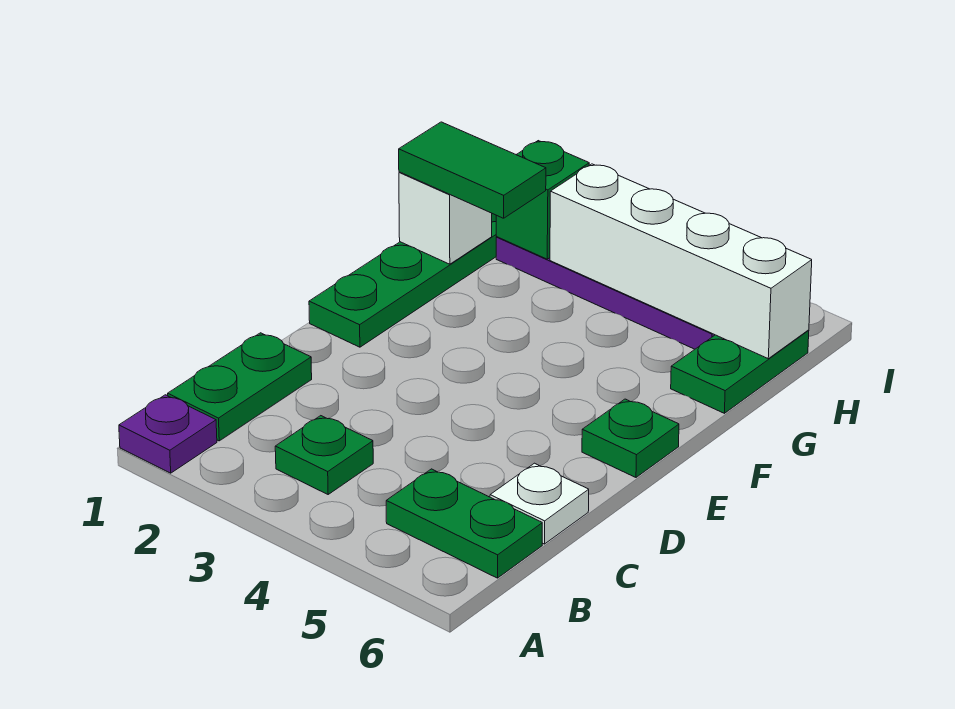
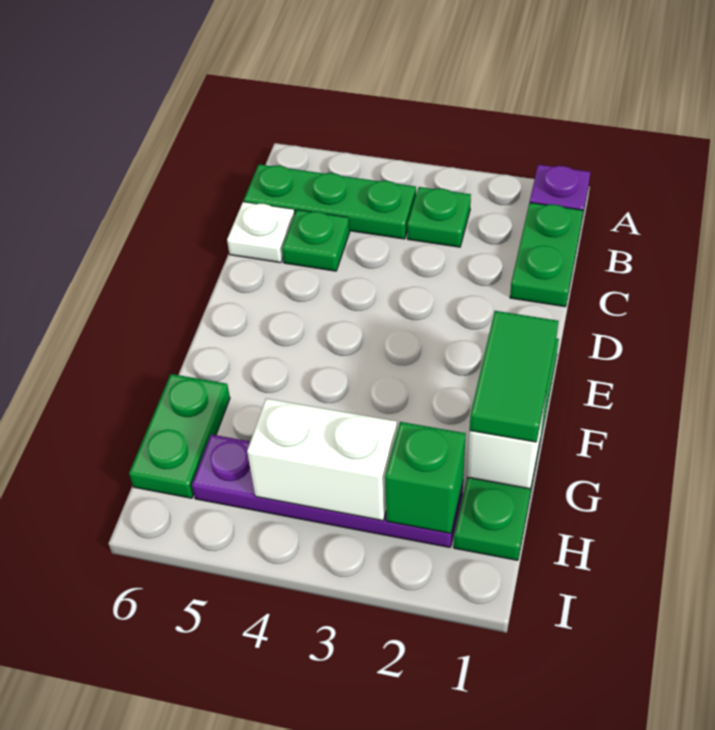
green 1x2 plate [386,469,542,578] -> green 1x3 plate [244,164,416,239]
green 1x1 plate [582,399,679,477] -> green 1x1 plate moved to [282,210,349,271]
green 1x2 tile [399,122,546,218] -> green 1x2 tile turned to [470,311,558,442]
white 1x4 brick [550,164,812,359] -> white 1x2 brick [247,398,397,521]

